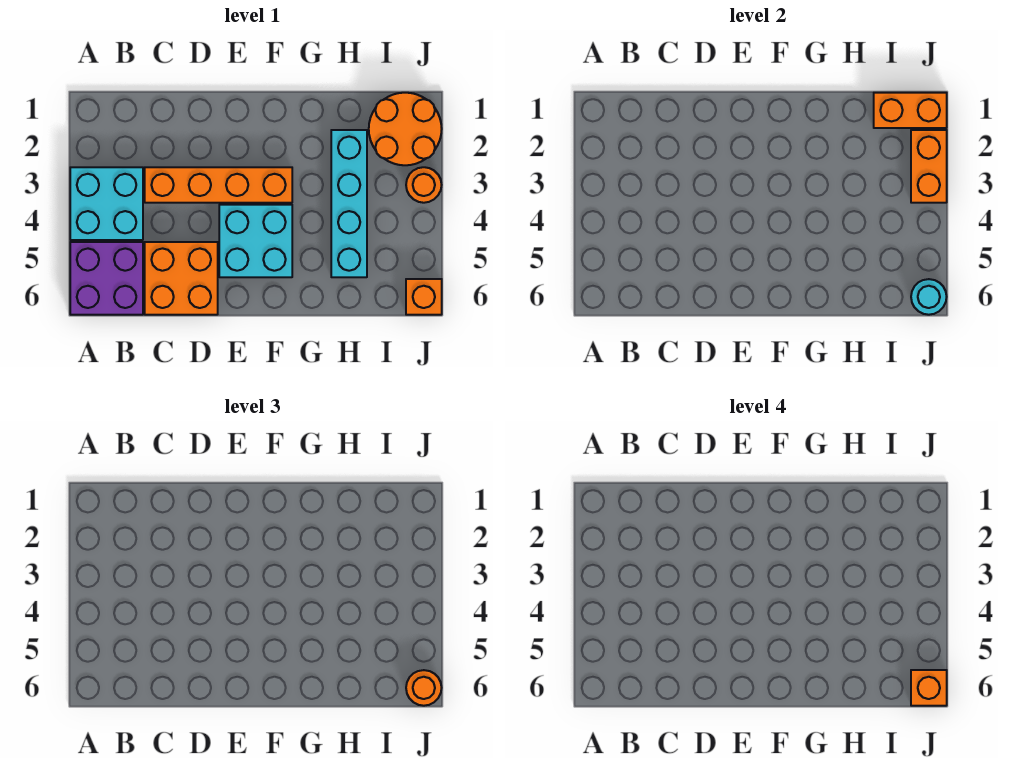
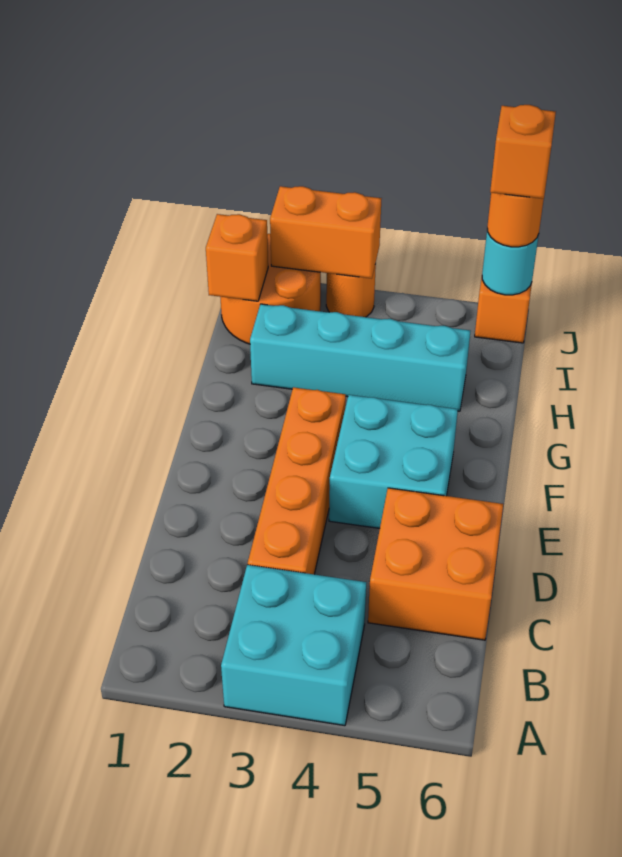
purple 2x2 brick [70,242,143,315] -> none
orange 1x2 brick [874,93,947,128] -> orange 1x1 brick [206,214,268,301]

